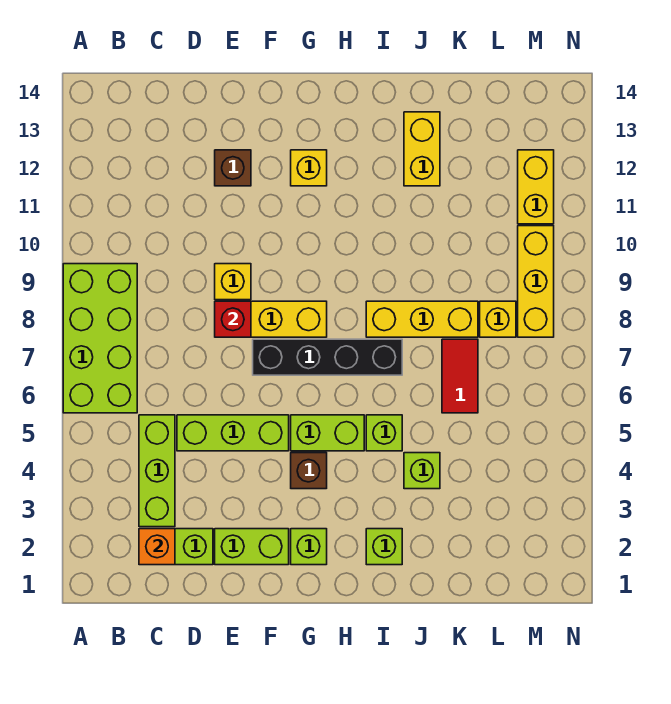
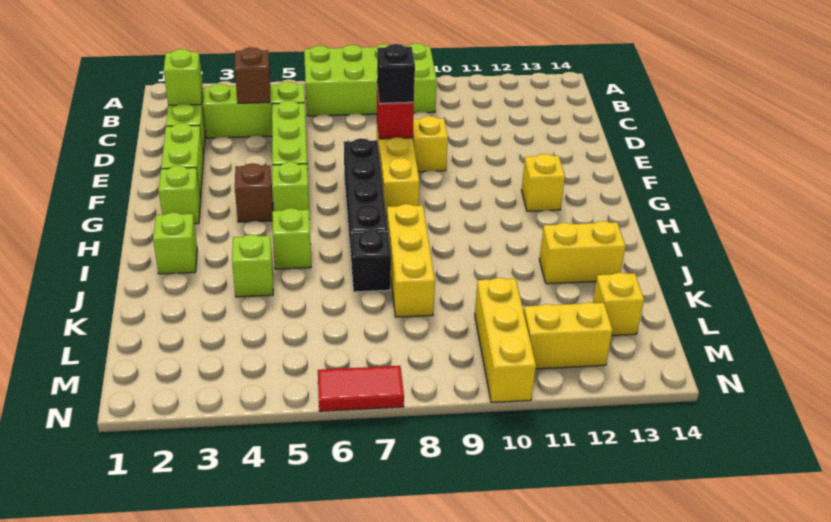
orange 1x1 brick [139,529,175,565] -> lime 1x1 brick [164,49,203,105]
none -> black 1x1 brick [377,44,415,103]
brown 1x1 brick [215,150,251,186] -> brown 1x1 brick moved to [235,47,270,103]
lime 1x2 brick [291,415,364,451] -> lime 1x1 brick [272,162,309,211]
none -> black 1x1 brick [351,230,391,292]
red 1x2 tile [442,339,478,413] -> red 1x2 tile moved to [318,366,404,411]
yellow 1x1 brick [480,301,516,337] -> yellow 1x1 brick moved to [593,273,644,336]
yellow 1x3 brick [518,226,554,337] -> yellow 1x3 brick turned to [475,278,536,402]

